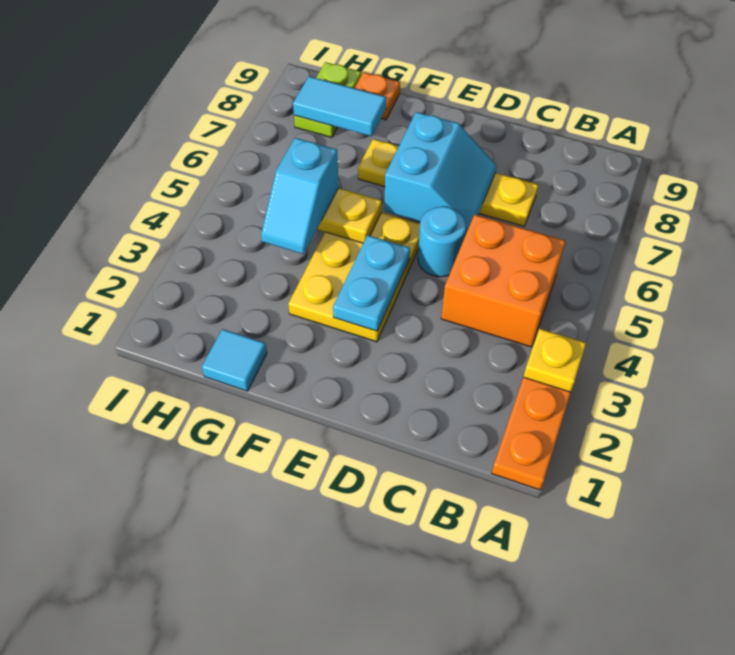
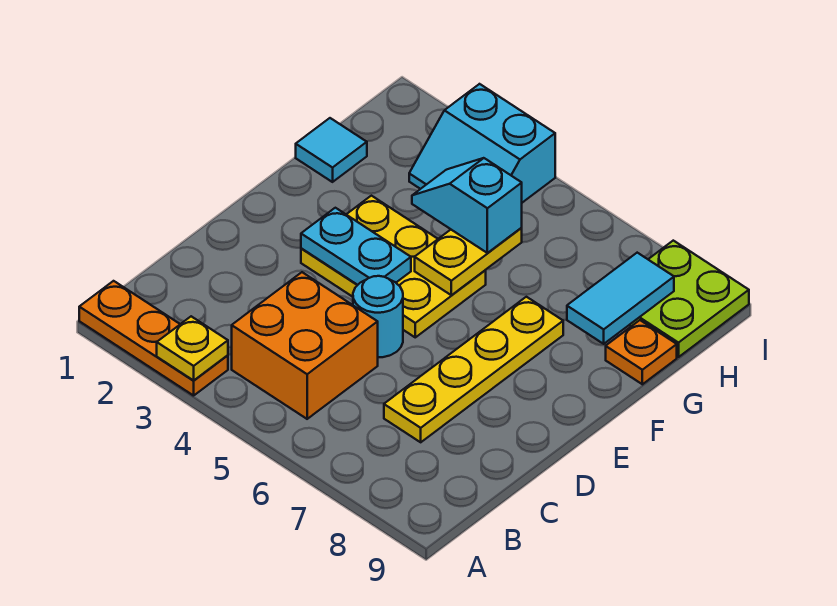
cyan 2x2 slope [384,112,497,235] -> cyan 2x2 slope moved to [409,84,555,203]
lime 1x2 plate [294,62,361,138] -> lime 2x2 plate [630,241,749,357]

